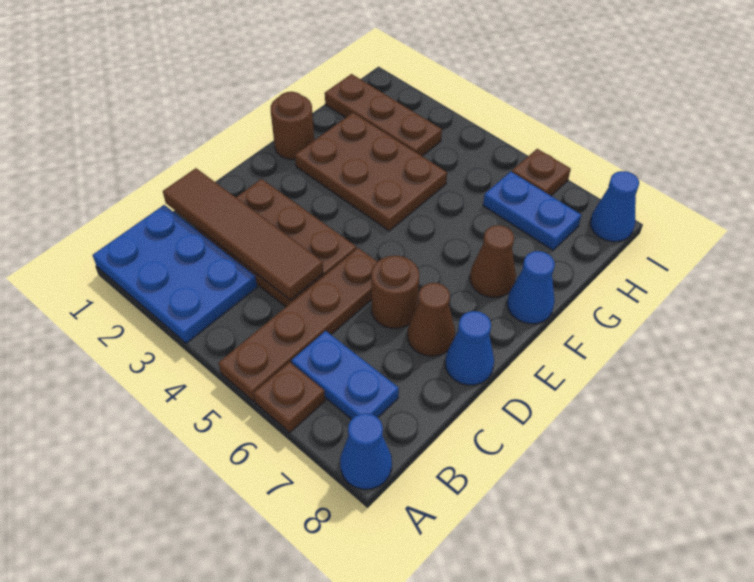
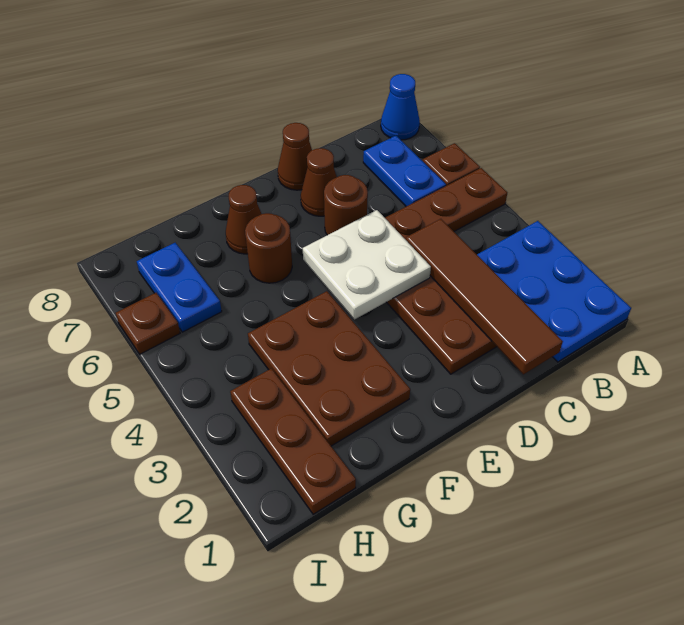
none -> white 2x2 plate [303,210,431,319]
blue 1x1 cone [445,311,494,385] -> brown 1x1 cone [278,123,312,190]
brown 1x1 round brick [271,92,314,160] -> brown 1x1 round brick moved to [245,213,292,283]
blue 1x1 cone [507,251,555,324] -> none
blue 1x1 cone [590,171,639,242] -> none

